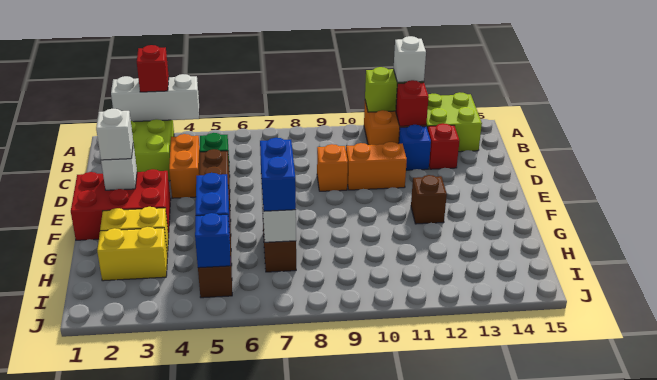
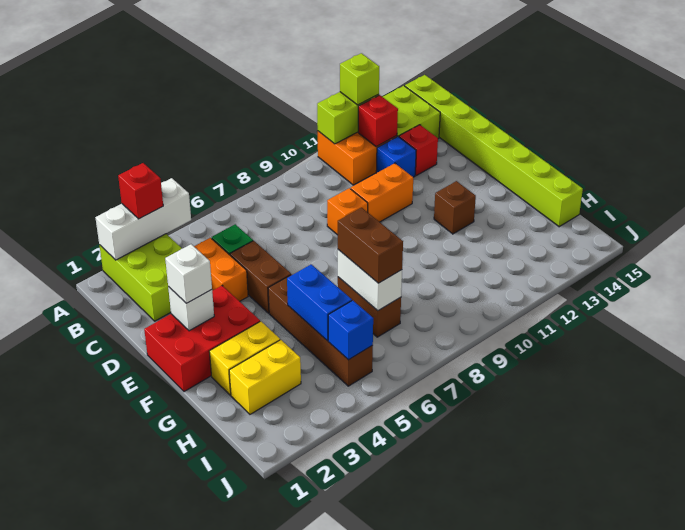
white 1x1 brick [394,36,426,82] -> lime 1x1 brick [340,53,379,105]
none -> lime 1x8 brick [405,75,583,227]
blue 1x2 brick [260,138,296,211] -> brown 1x2 brick [338,208,403,283]

